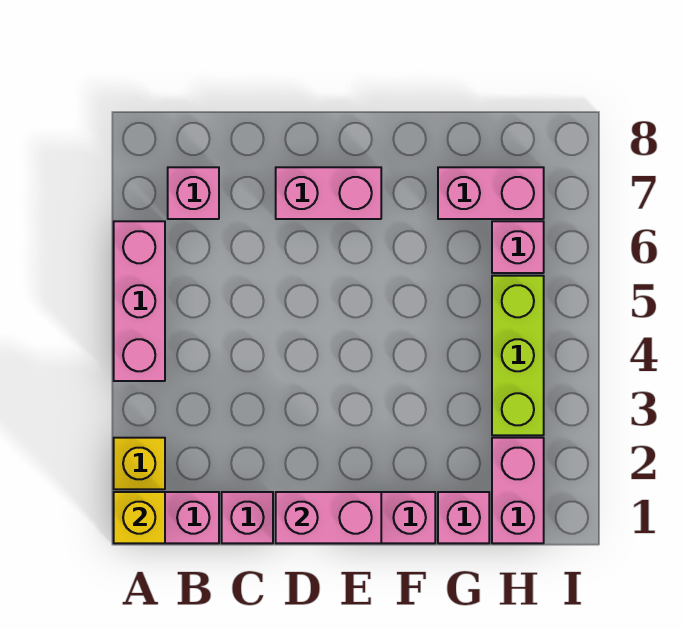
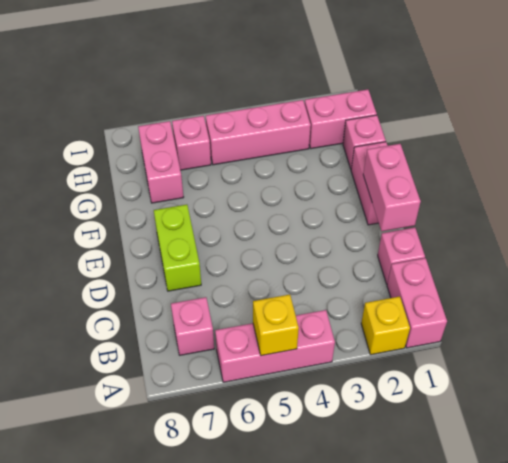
yellow 1x1 brick [114,492,165,543] -> yellow 1x1 brick moved to [253,295,299,356]
pink 1x2 brick [276,167,381,219] -> lime 1x2 brick [154,205,201,291]
lime 1x3 brick [492,276,544,435] -> pink 1x3 brick [206,100,311,165]

